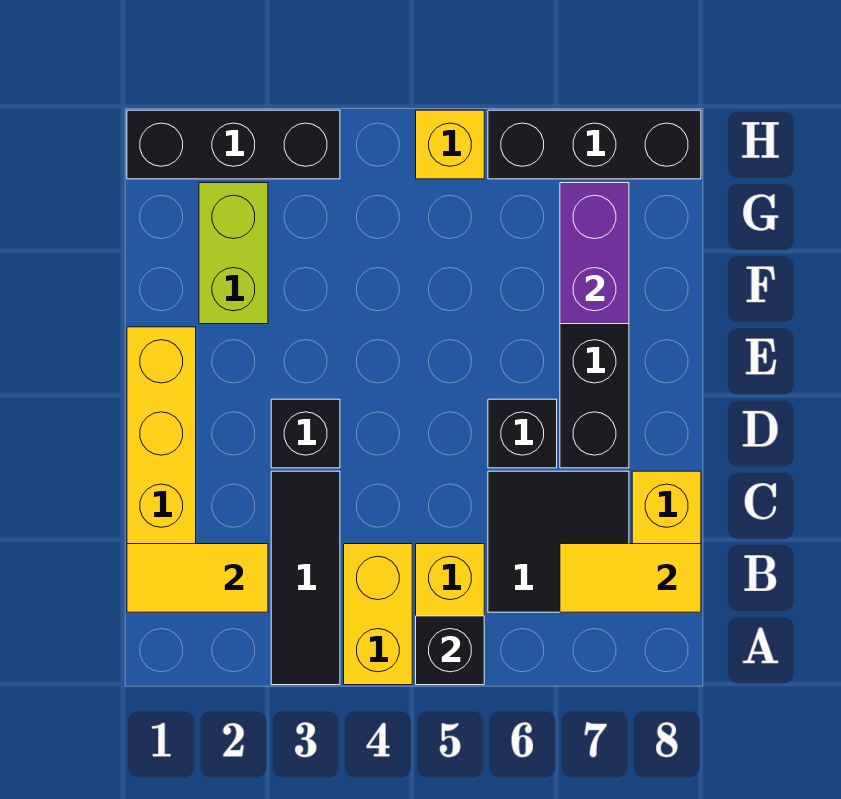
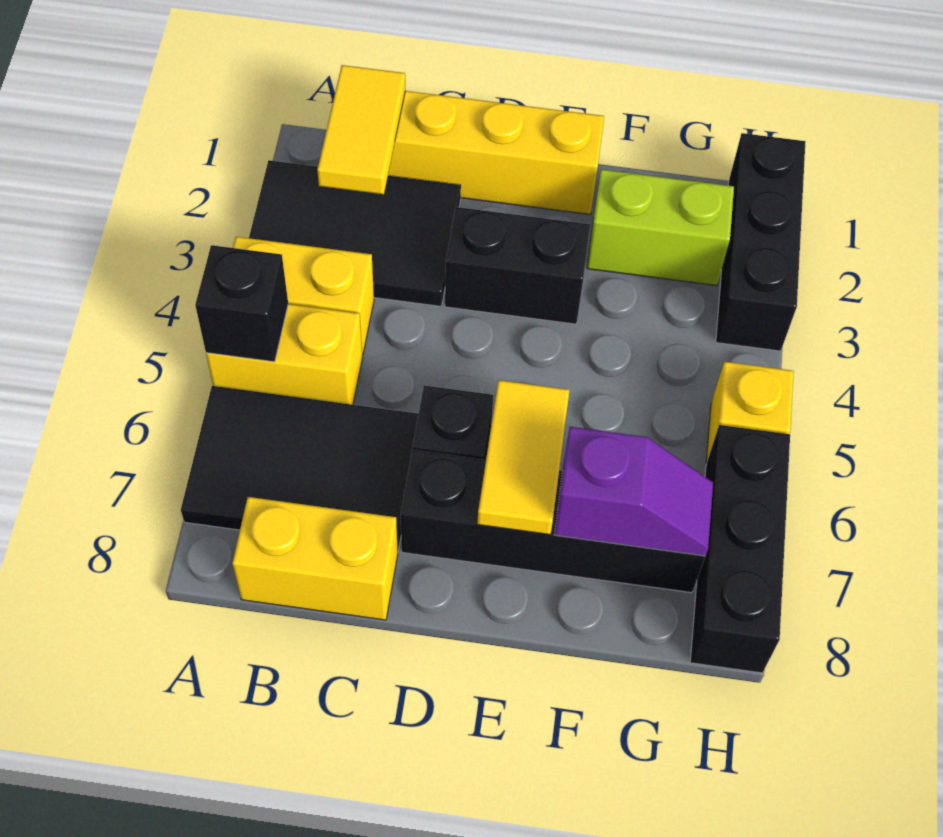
black 1x3 tile [271,471,340,685] -> black 2x3 tile [249,160,461,306]
black 2x2 tile [488,471,629,612] -> black 2x3 tile [181,386,419,550]
yellow 1x2 tile [560,544,701,612] -> yellow 1x2 tile moved to [477,380,569,534]
black 1x1 brick [271,399,340,468] -> black 1x2 brick [445,207,590,324]
purple 1x2 brick [560,183,629,324] -> purple 1x2 slope [554,427,713,556]

